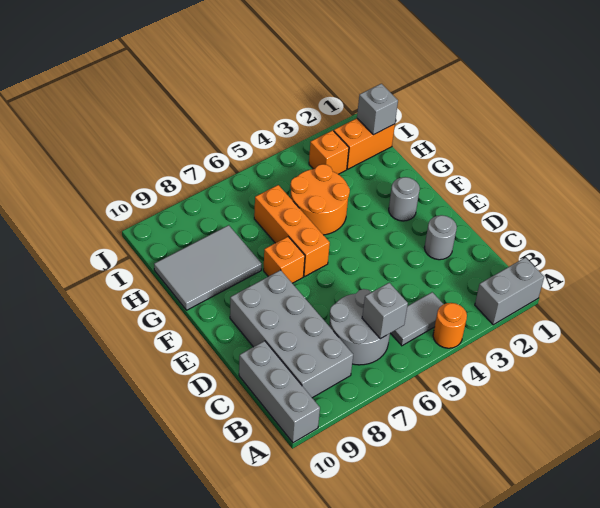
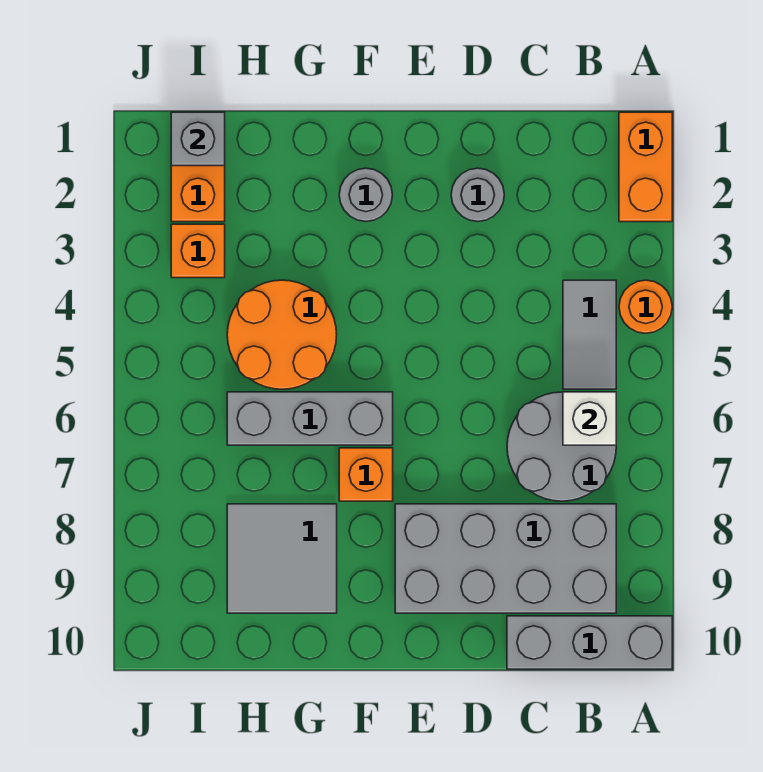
grey 1x2 brick [475,257,544,325] -> orange 1x2 brick [619,112,672,222]
grey 1x1 brick [362,283,408,339] -> white 1x1 brick [563,392,616,445]
orange 1x3 brick [254,185,330,276] -> grey 1x3 brick [227,392,393,445]
grey 2x3 tile [154,225,262,310] -> grey 2x2 tile [227,504,337,613]

